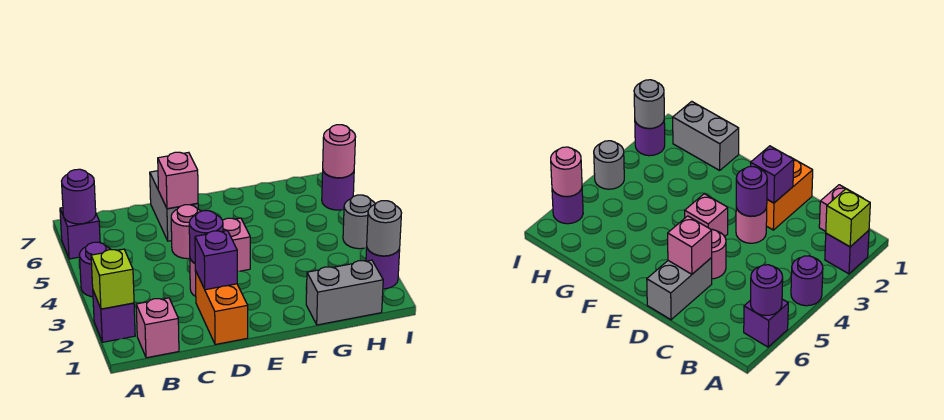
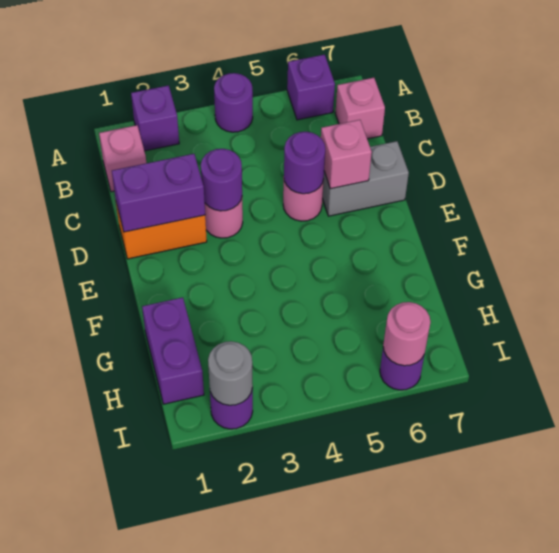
lime 1x1 brick [91,249,134,309] -> none
purple 1x1 round brick [62,169,96,224] -> purple 1x1 round brick moved to [284,132,325,194]
purple 1x1 brick [195,231,237,290] -> purple 1x2 brick [112,154,205,232]
pink 1x1 brick [222,218,250,271] -> pink 1x1 brick moved to [335,78,385,139]
grey 1x2 brick [306,260,383,325] -> purple 1x2 brick [142,297,204,404]
grey 1x1 round brick [343,195,375,249] -> none

